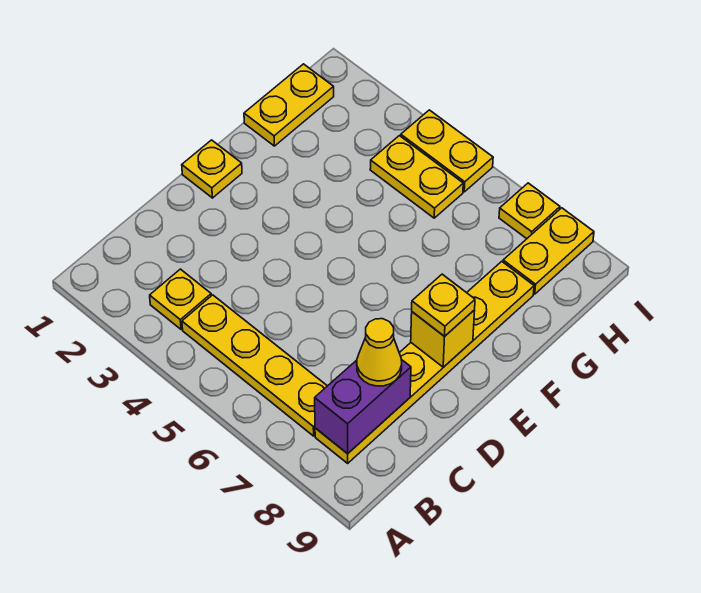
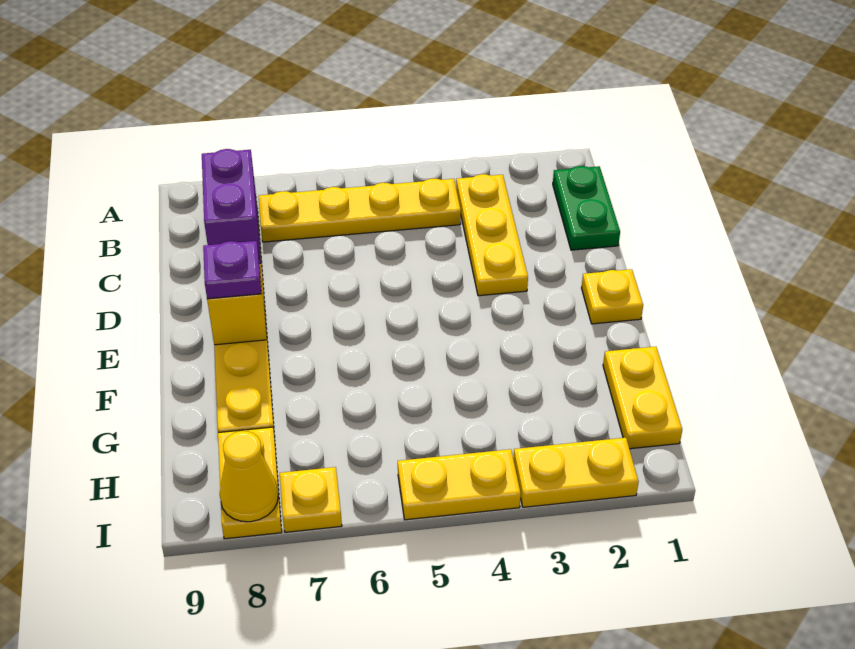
none -> green 1x2 plate [553,166,620,250]
yellow 1x1 plate [150,269,211,329] -> yellow 1x3 plate [456,174,528,296]
yellow 1x1 cone [357,319,402,386] -> yellow 1x1 cone moved to [220,431,278,522]
yellow 1x1 plate [412,274,475,336] -> purple 1x1 plate [203,241,261,299]
yellow 1x2 plate [370,136,463,218] -> yellow 1x2 plate moved to [513,438,639,507]

